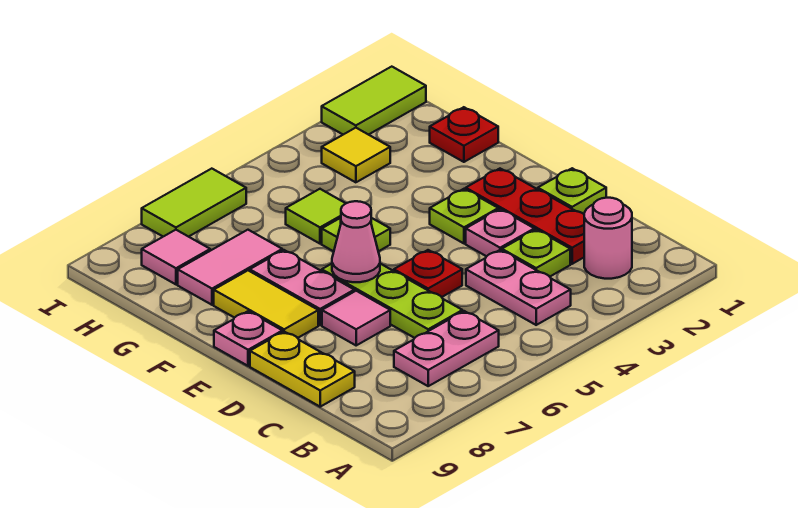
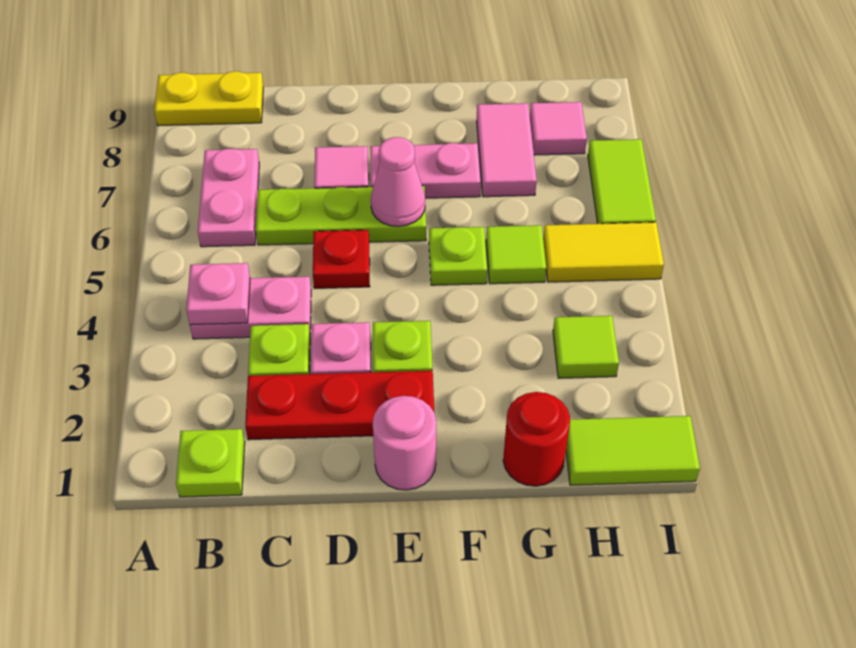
pink 1x1 round brick [584,198,632,279] -> pink 1x1 round brick moved to [373,396,436,490]
yellow 1x2 plate [250,332,355,407] -> yellow 1x2 plate moved to [154,71,263,126]
lime 1x1 plate [538,168,606,214] -> lime 1x1 plate moved to [176,429,245,497]
yellow 1x2 tile [214,271,318,338] -> yellow 1x2 tile moved to [543,222,664,282]
pink 1x1 plate [214,311,282,366] -> pink 1x1 plate moved to [186,263,250,325]
red 1x1 plate [430,107,498,162] -> red 1x1 round brick [503,392,570,486]
yellow 1x1 tile [322,128,390,182] -> lime 1x1 tile [553,316,619,378]
lime 1x2 tile [322,67,426,135] -> lime 1x2 tile turned to [566,416,700,485]

